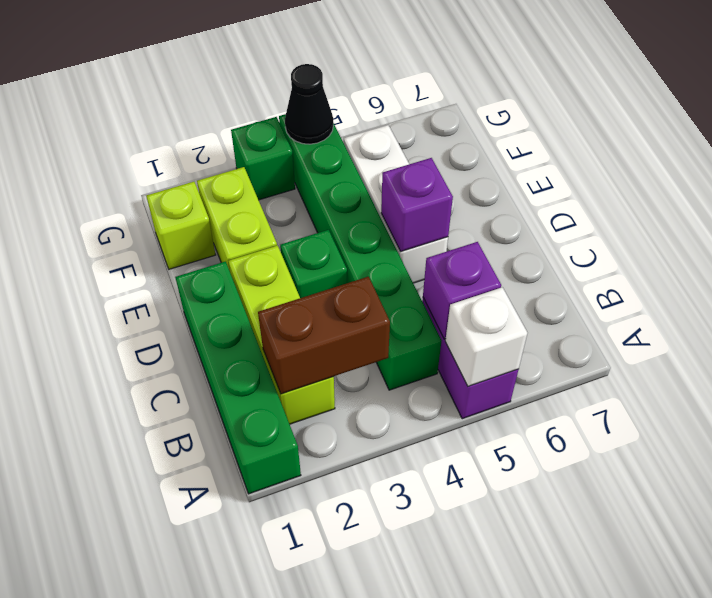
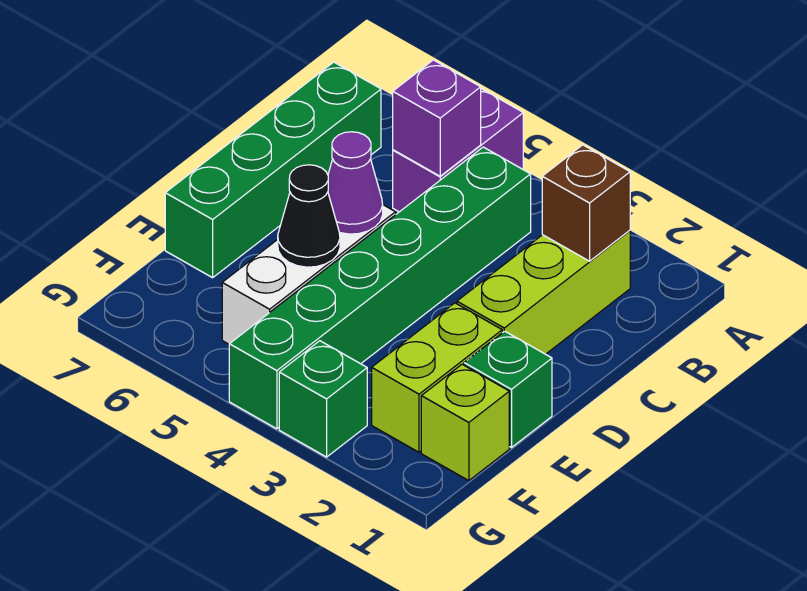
green 1x4 brick [175,262,301,494] -> green 1x4 brick moved to [165,62,381,278]
white 1x1 brick [445,287,527,386] -> none
brown 1x2 brick [258,277,390,394] -> brown 1x1 brick [542,145,630,261]
green 1x1 brick [280,230,347,298] -> green 1x1 brick moved to [464,331,552,448]
purple 1x1 brick [381,158,453,252] -> purple 1x1 cone [328,132,383,234]
black 1x1 cone [285,64,333,144] -> black 1x1 cone moved to [278,165,340,267]

